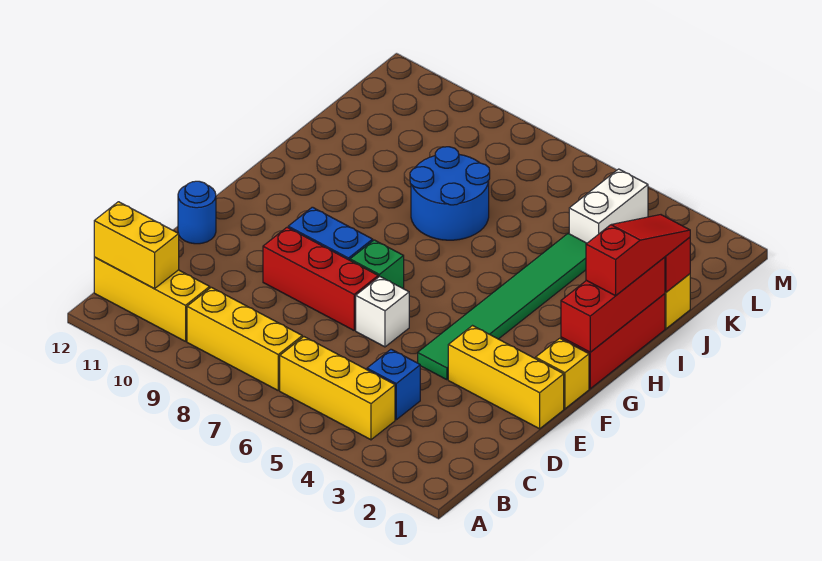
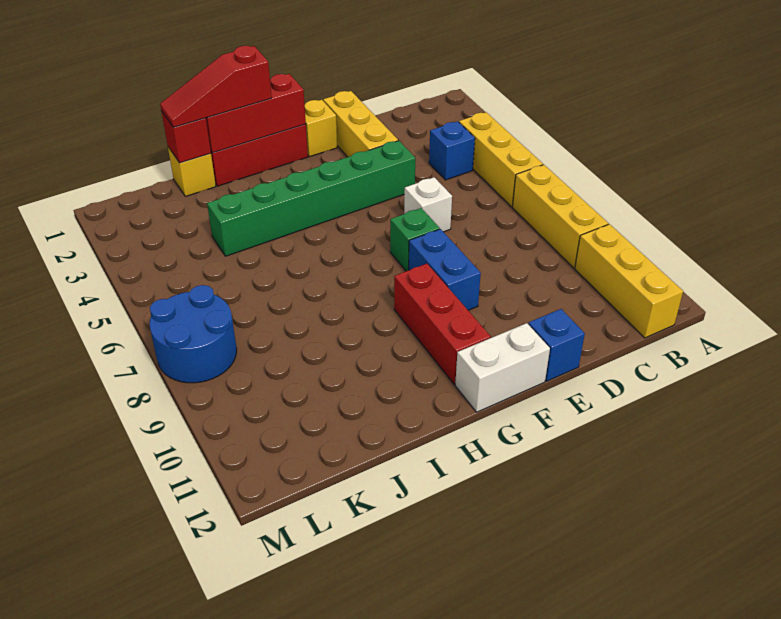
yellow 1x2 brick [94,202,179,289] -> none
green 1x6 tile [418,233,587,380] -> green 1x6 brick [207,141,415,256]
red 1x3 brick [263,227,378,330] -> red 1x3 brick moved to [394,264,491,384]
blue 1x1 round brick [178,181,216,244] -> blue 1x1 brick [528,309,585,381]
blue 2x2 round brick [410,147,490,240] -> blue 2x2 round brick moved to [149,285,237,383]
white 1x2 brick [569,169,648,243] -> white 1x2 brick moved to [455,323,550,412]

